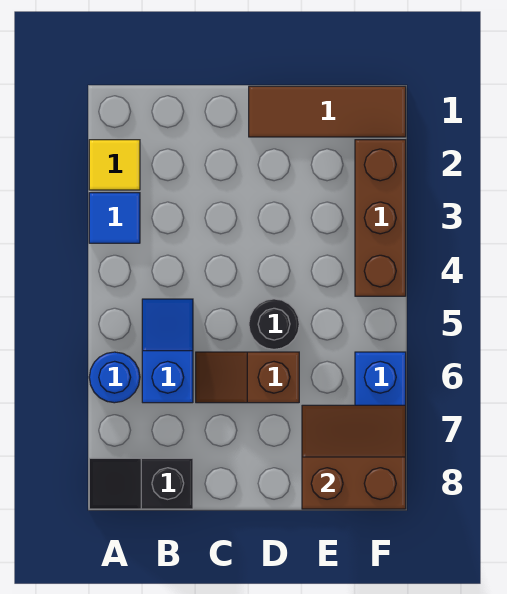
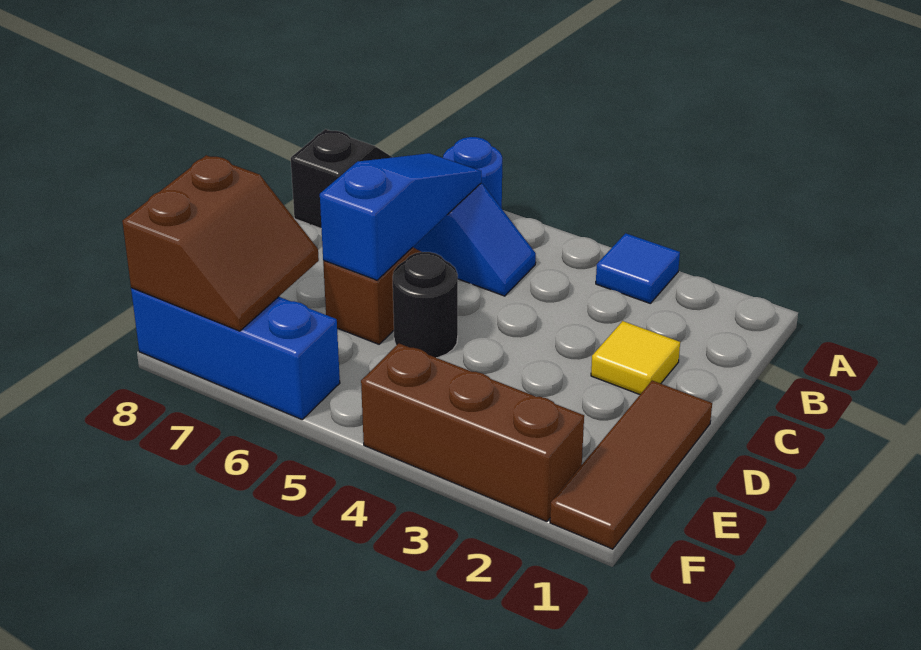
yellow 1x1 tile [89,140,140,190] -> yellow 1x1 tile moved to [591,321,680,394]
none -> blue 1x3 slope [320,153,481,280]

